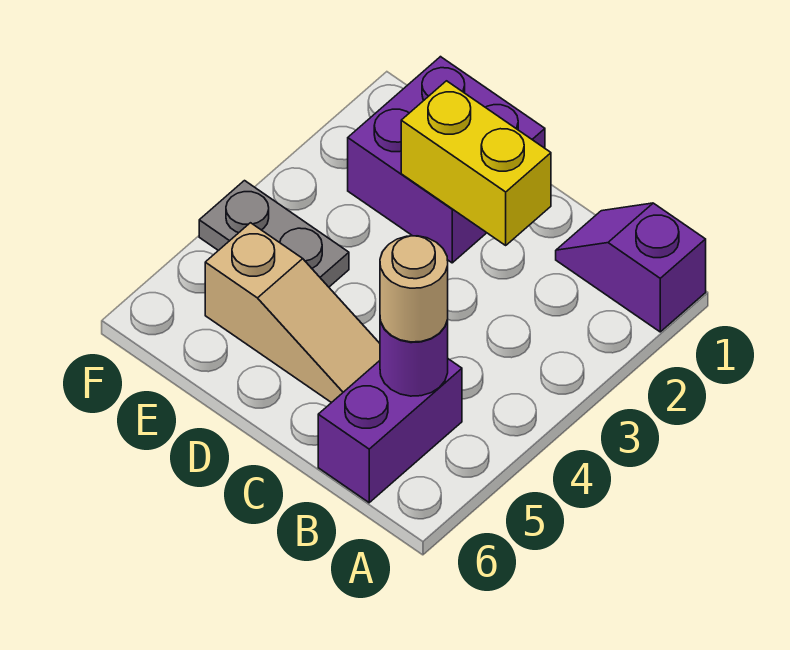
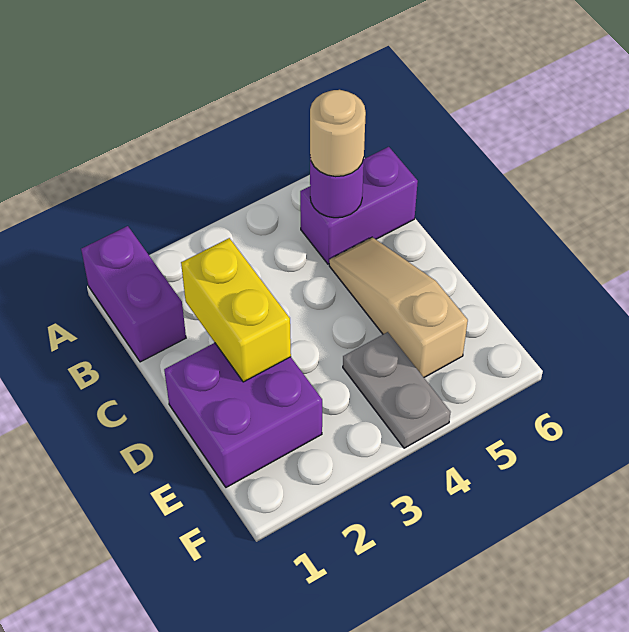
purple 1x2 slope [556,203,706,332] -> purple 1x2 brick [81,226,186,362]

